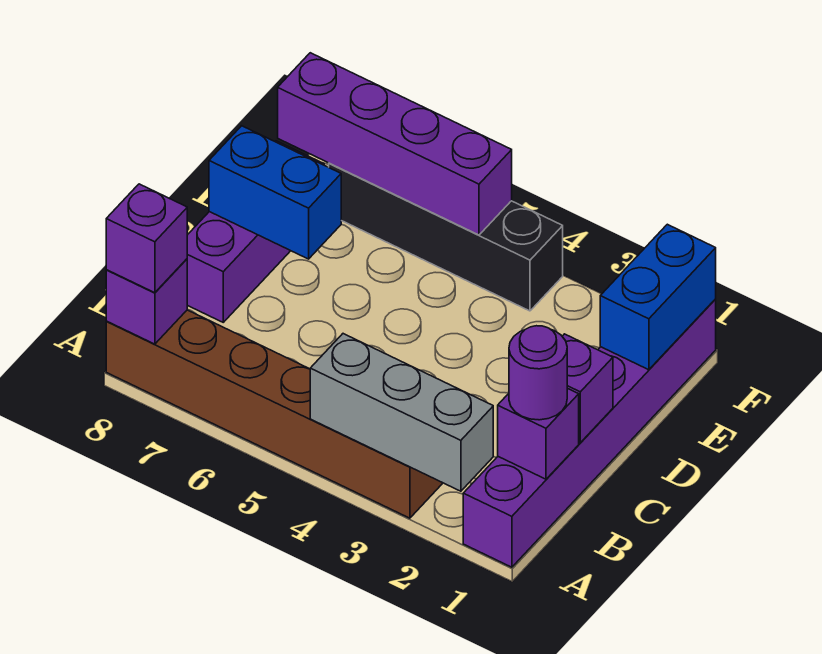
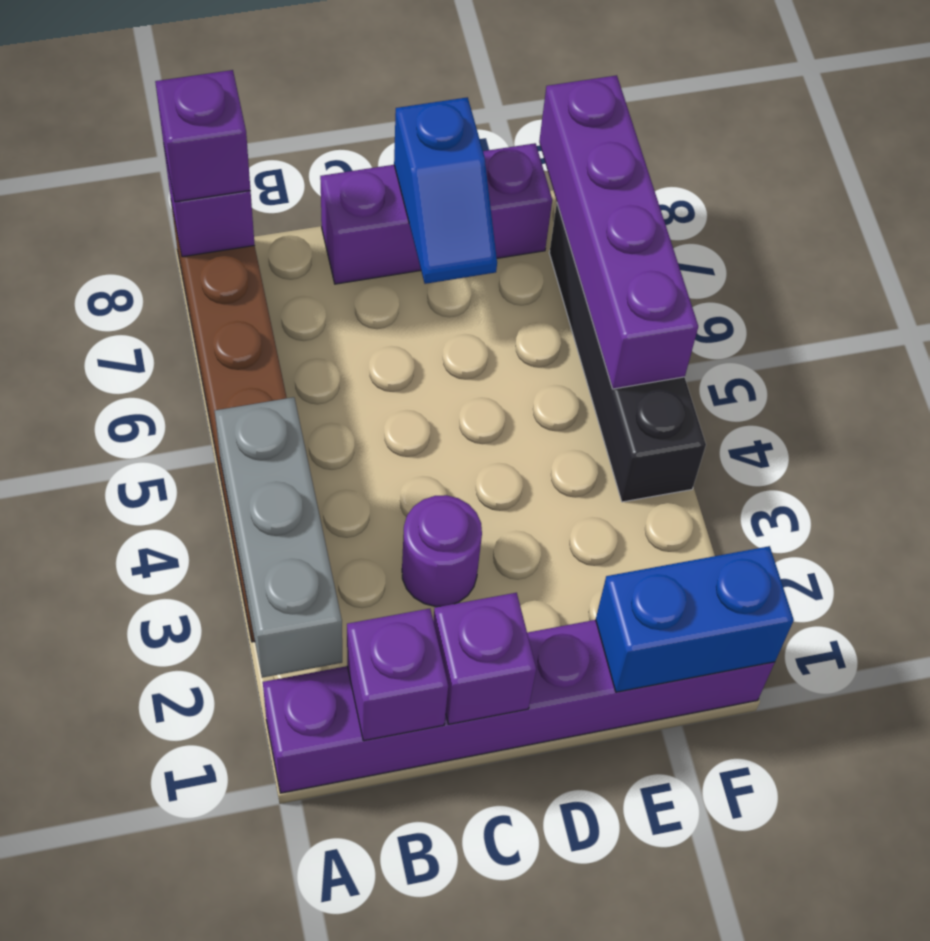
purple 1x1 round brick [509,326,567,420] -> purple 1x1 round brick moved to [402,495,482,607]
blue 1x2 brick [209,126,341,259] -> blue 1x2 slope [394,97,497,284]

